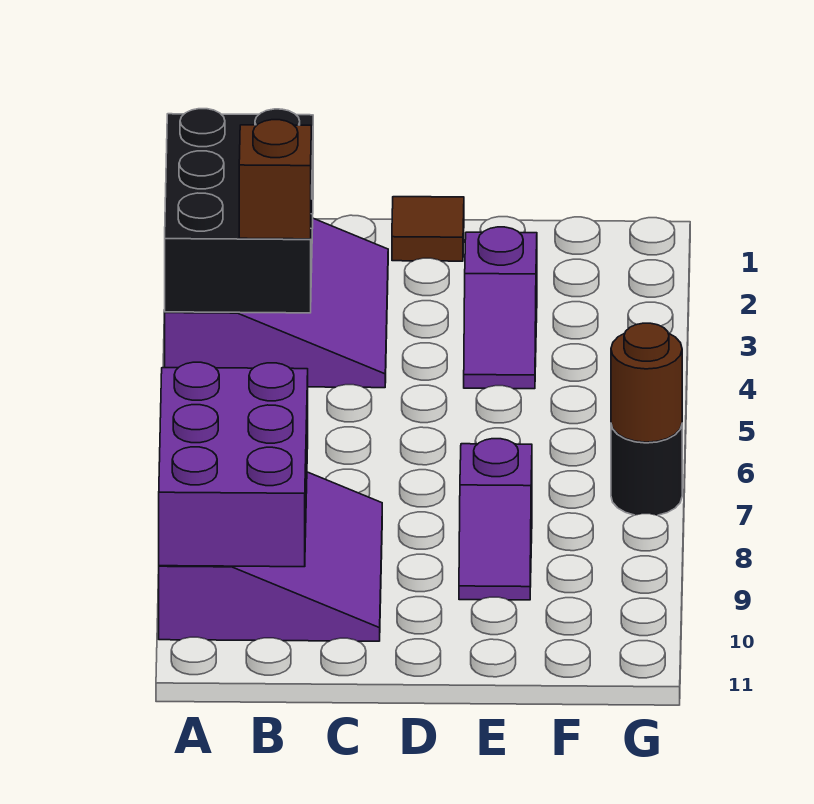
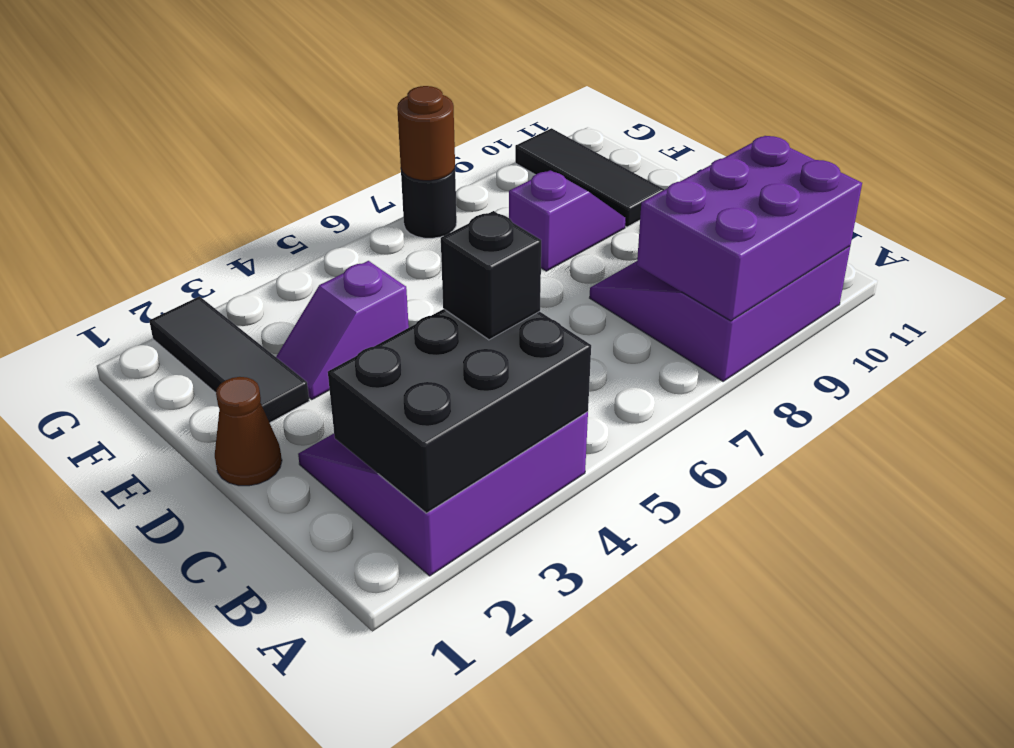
brown 1x1 brick [239,120,311,239] -> black 1x1 brick [441,211,541,340]
brown 1x1 tile [392,197,464,261] -> brown 1x1 cone [215,377,282,486]
none -> black 1x3 tile [149,296,309,423]
purple 1x2 slope [464,227,537,389] -> purple 1x2 slope turned to [276,261,409,399]
none -> black 1x3 tile [515,128,664,227]

